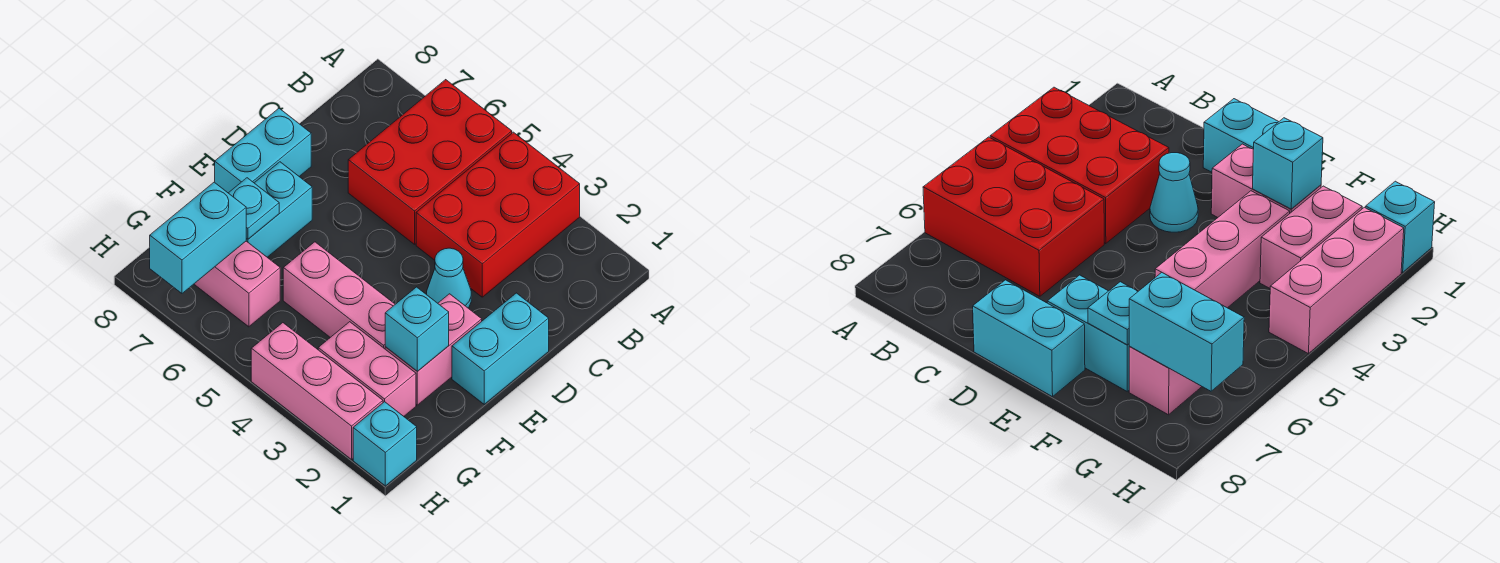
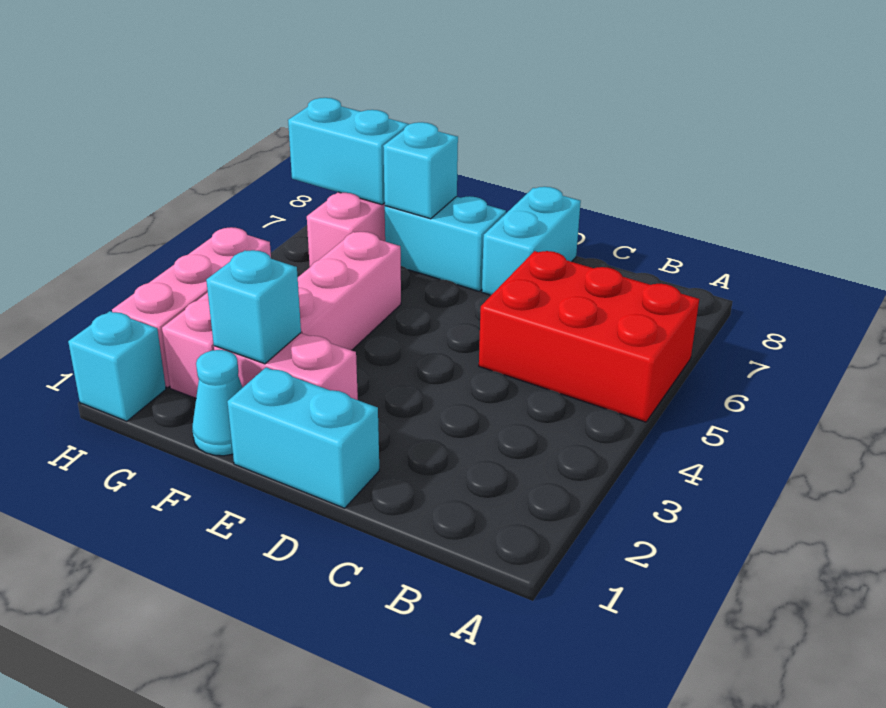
red 2x3 brick [416,132,580,297] -> none
cyan 1x1 cone [427,248,471,308] -> cyan 1x1 cone moved to [192,350,243,456]
cyan 1x2 brick [215,108,311,193] -> cyan 1x2 brick turned to [482,187,581,295]
cyan 1x1 plate [229,178,279,239] -> cyan 1x1 brick [383,122,458,219]

